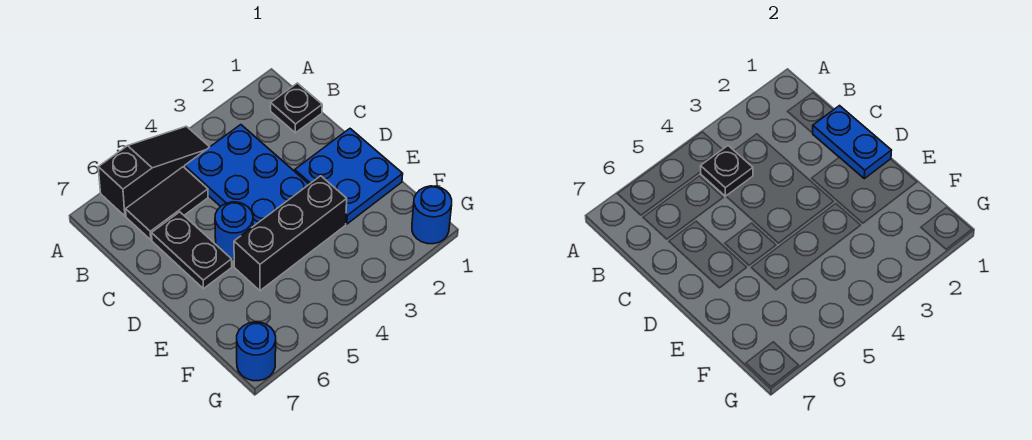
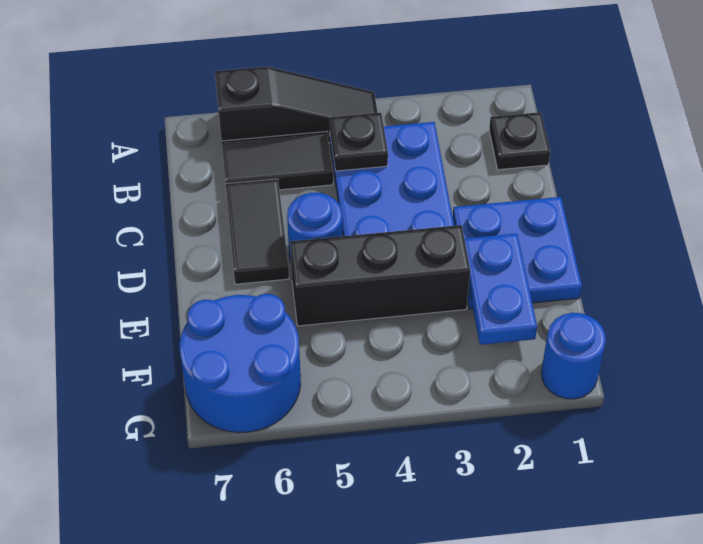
blue 1x2 plate [812,106,892,179] -> blue 1x2 plate moved to [464,234,537,345]
black 1x2 plate [152,212,232,289] -> black 1x2 tile [226,179,289,284]
blue 1x1 round brick [237,322,276,381] -> blue 2x2 round brick [180,294,301,433]

